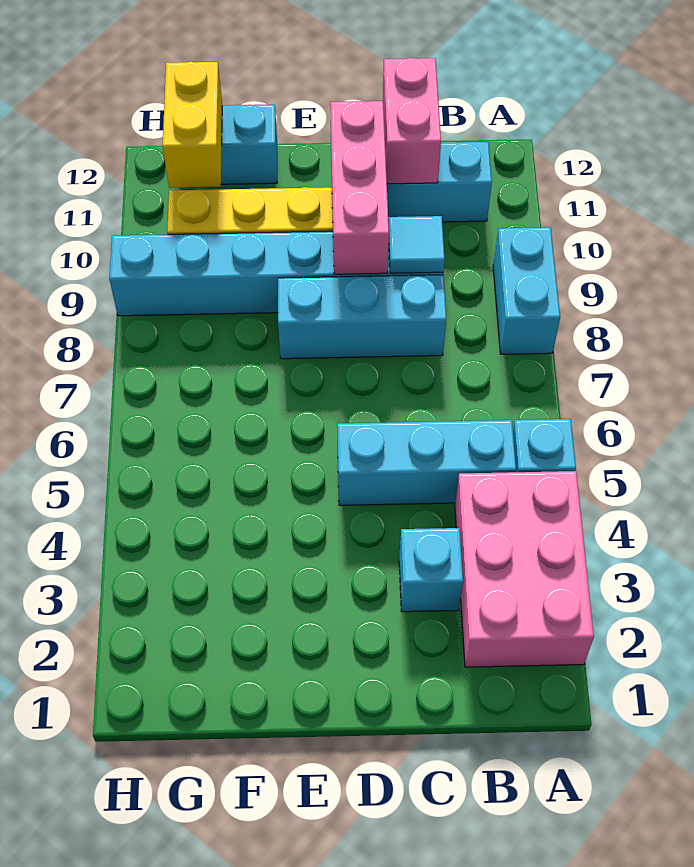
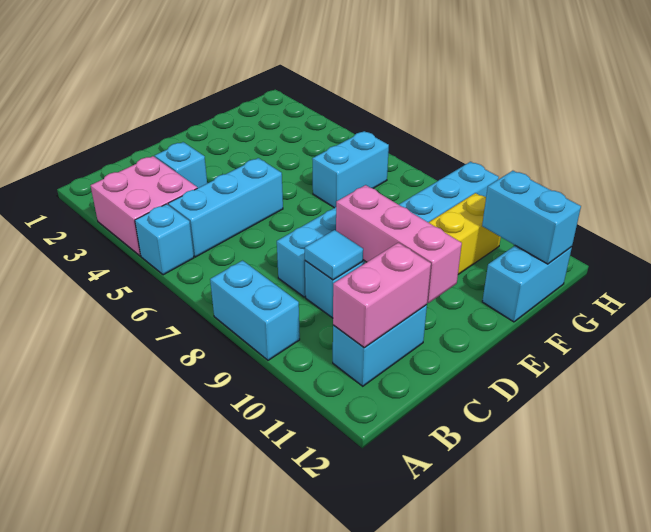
pink 2x3 brick [455,471,594,667] -> pink 2x2 brick [91,156,197,256]
pink 1x2 brick [383,58,441,184] -> pink 1x2 brick turned to [333,243,431,348]
none -> cyan 1x2 brick [312,131,389,208]
yellow 1x2 brick [163,62,222,188] -> cyan 1x2 brick [482,171,581,264]

